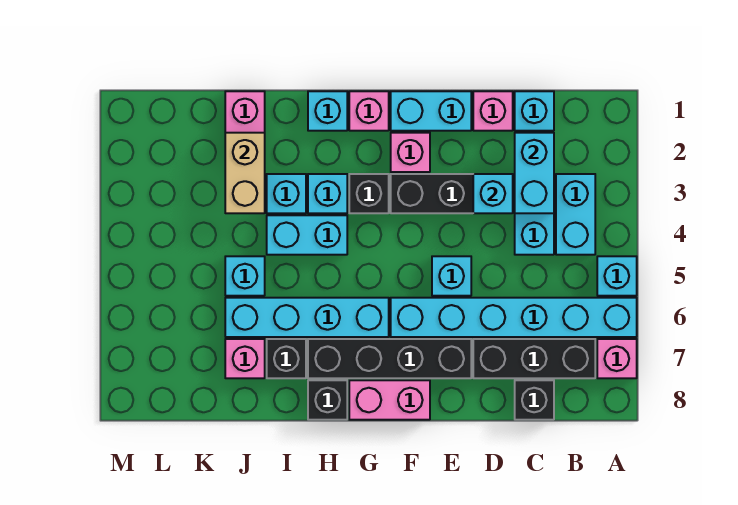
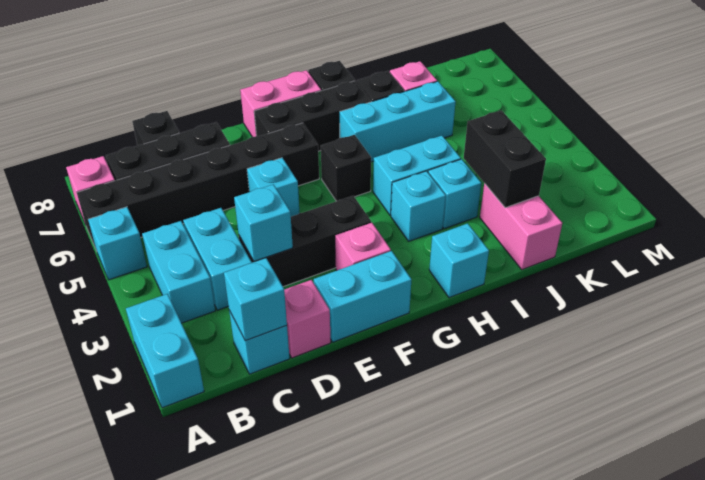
cyan 1x6 brick [391,298,637,337] -> black 1x6 brick [77,123,319,249]
cyan 1x2 brick [515,133,554,213] -> cyan 1x2 brick moved to [126,294,204,408]
black 1x4 brick [308,339,471,378] -> black 1x3 brick [254,81,371,151]
pink 1x1 brick [349,91,389,131] -> none
black 1x1 brick [349,174,389,213] -> black 1x1 brick moved to [321,135,371,201]
cyan 1x4 brick [225,298,389,337] -> cyan 1x3 brick [340,81,456,162]
tan 1x2 brick [225,133,265,213] -> black 1x2 brick [464,110,546,208]
cyan 1x1 brick [225,256,265,296] -> cyan 1x1 brick moved to [224,258,287,341]

